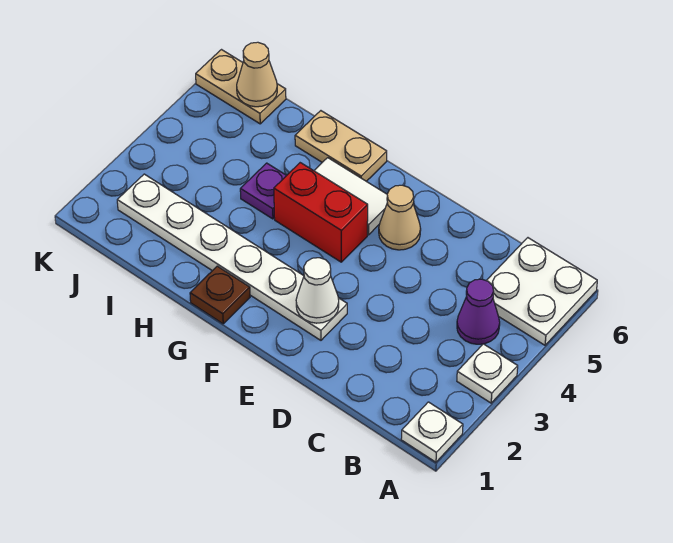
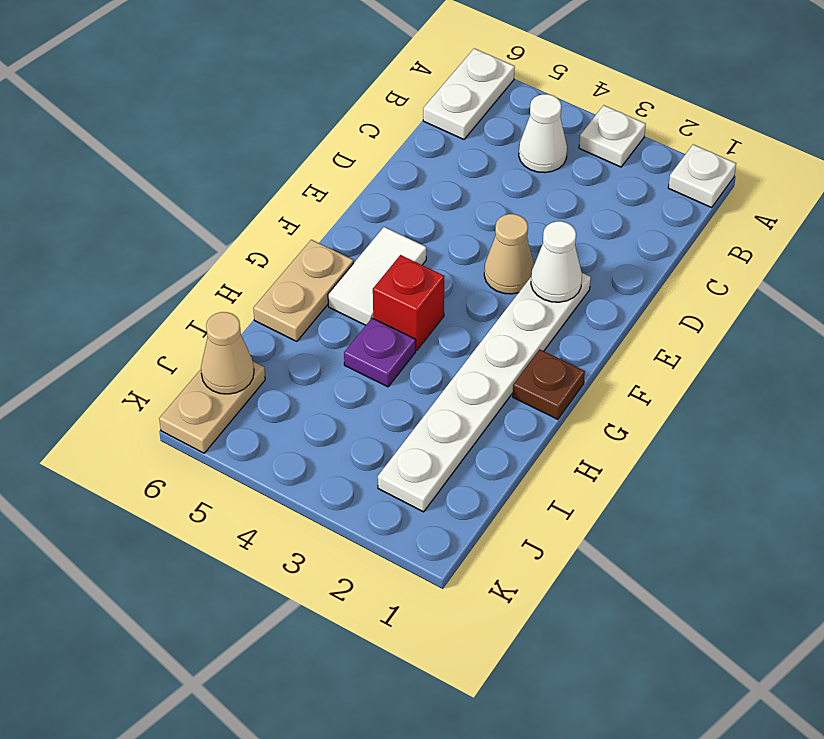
white 2x2 plate [486,238,597,345] -> white 1x2 plate [423,48,515,139]
purple 1x1 cone [457,279,500,344] -> white 1x1 cone [519,94,567,173]
tan 1x1 cone [379,185,421,250] -> tan 1x1 cone moved to [484,214,534,294]
red 1x2 brick [274,163,368,262] -> red 1x1 brick [373,255,444,350]

